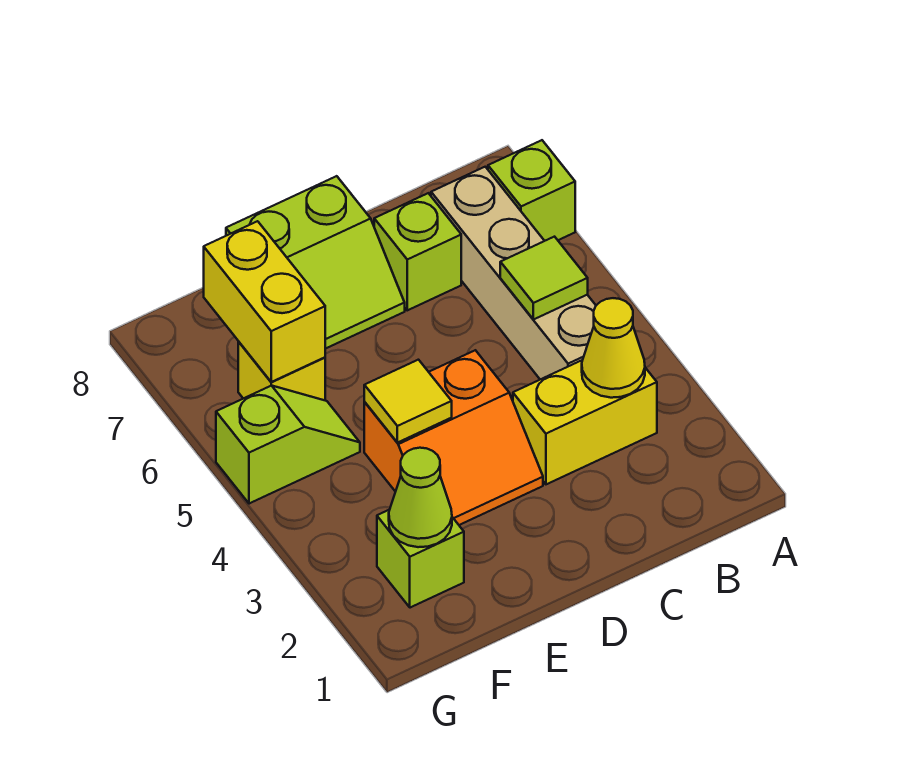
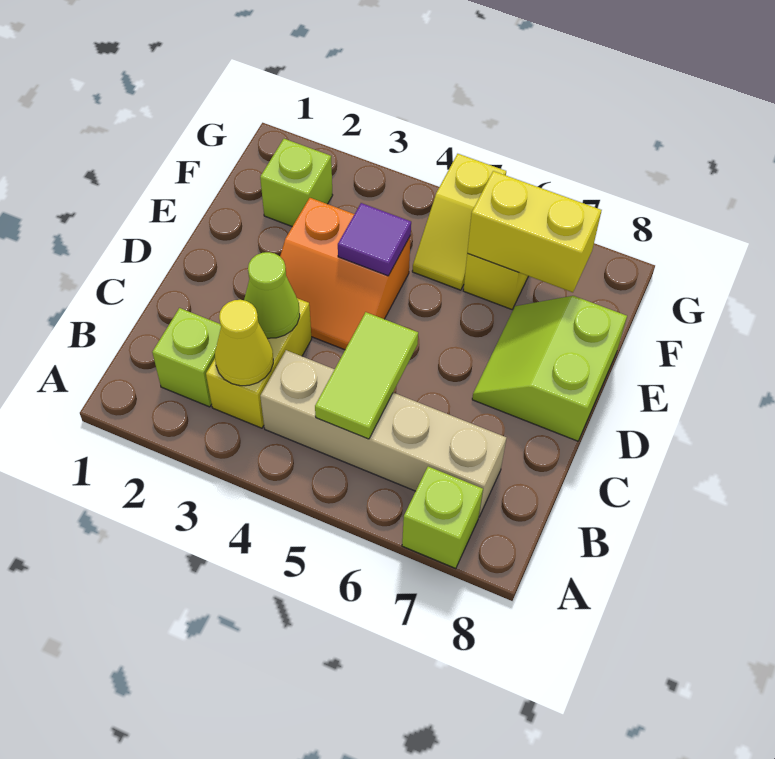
lime 1x1 tile [500,237,588,320] -> lime 1x2 tile [315,312,418,439]
lime 1x1 brick [374,193,461,310] -> lime 1x1 brick moved to [152,308,221,407]
orange 2x2 slope [364,350,543,525] -> orange 2x2 slope turned to [280,198,411,350]
yellow 1x1 tile [364,360,452,443] -> purple 1x1 tile [338,203,411,276]
lime 1x1 cone [389,448,452,547] -> lime 1x1 cone moved to [244,252,300,338]
lime 1x2 slope [216,385,360,504] -> yellow 1x2 slope [412,154,506,290]

